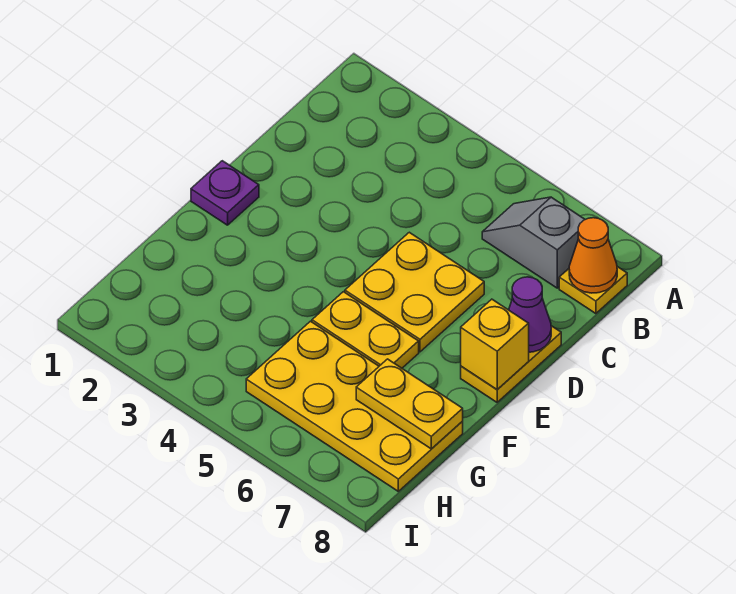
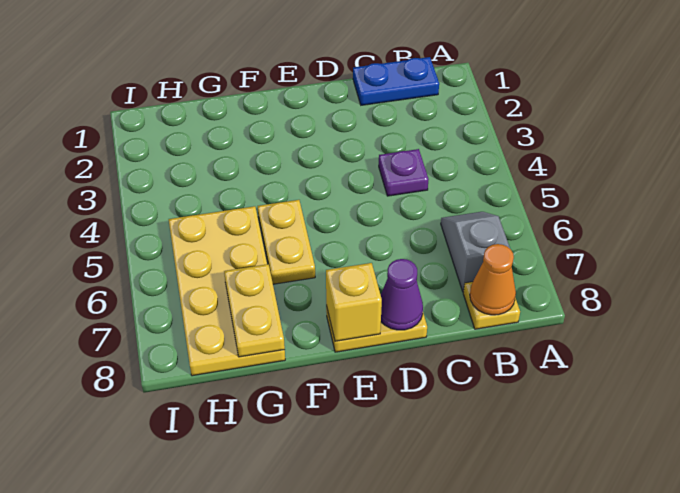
none -> blue 1x2 plate [353,57,439,105]
yellow 2x2 plate [345,232,484,352] -> none
purple 1x1 plate [191,161,259,225] -> purple 1x1 plate moved to [379,149,429,196]

